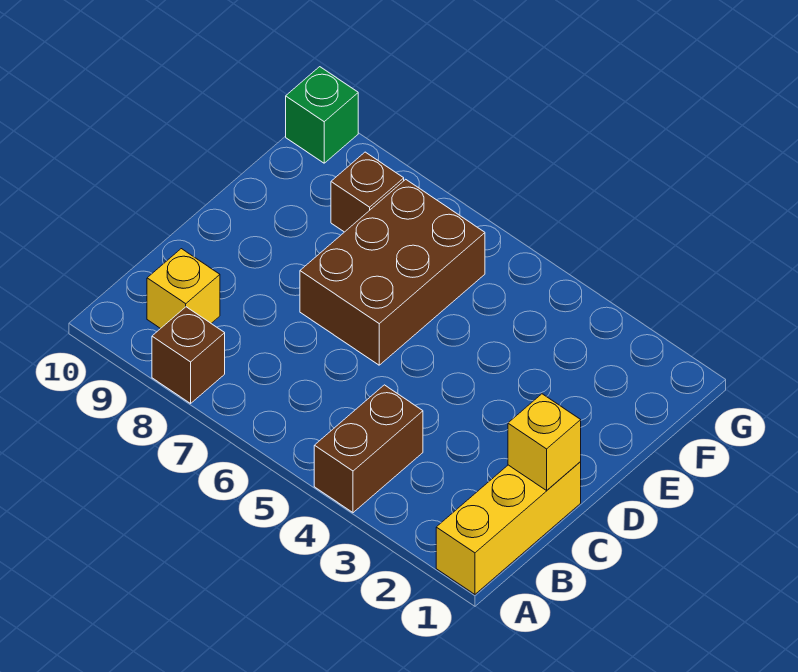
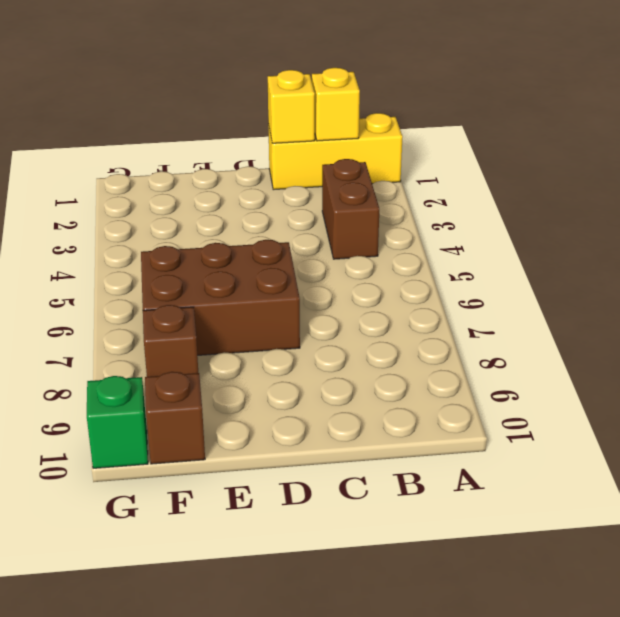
brown 1x2 brick [314,385,423,513] -> brown 1x2 brick turned to [322,159,379,259]
brown 1x1 brick [152,307,225,403] -> brown 1x1 brick moved to [145,372,205,464]
yellow 1x1 brick [147,249,220,329] -> yellow 1x1 brick moved to [312,68,360,141]

